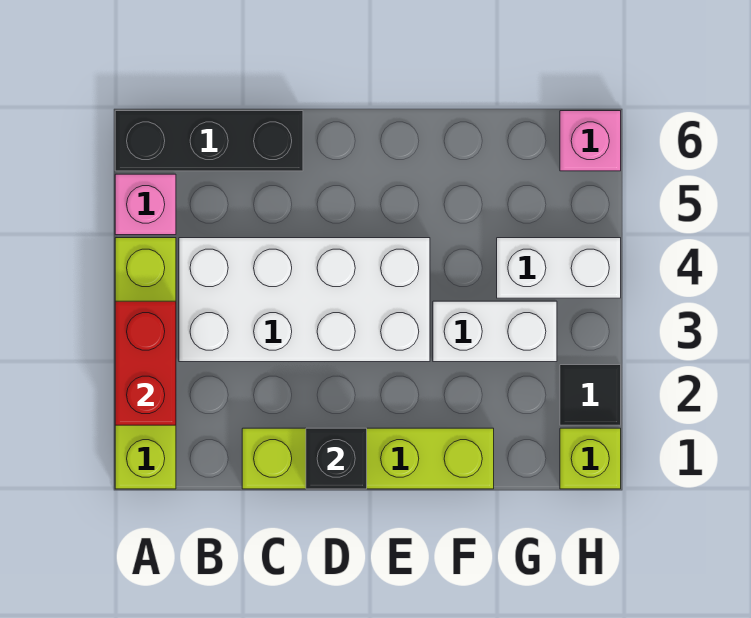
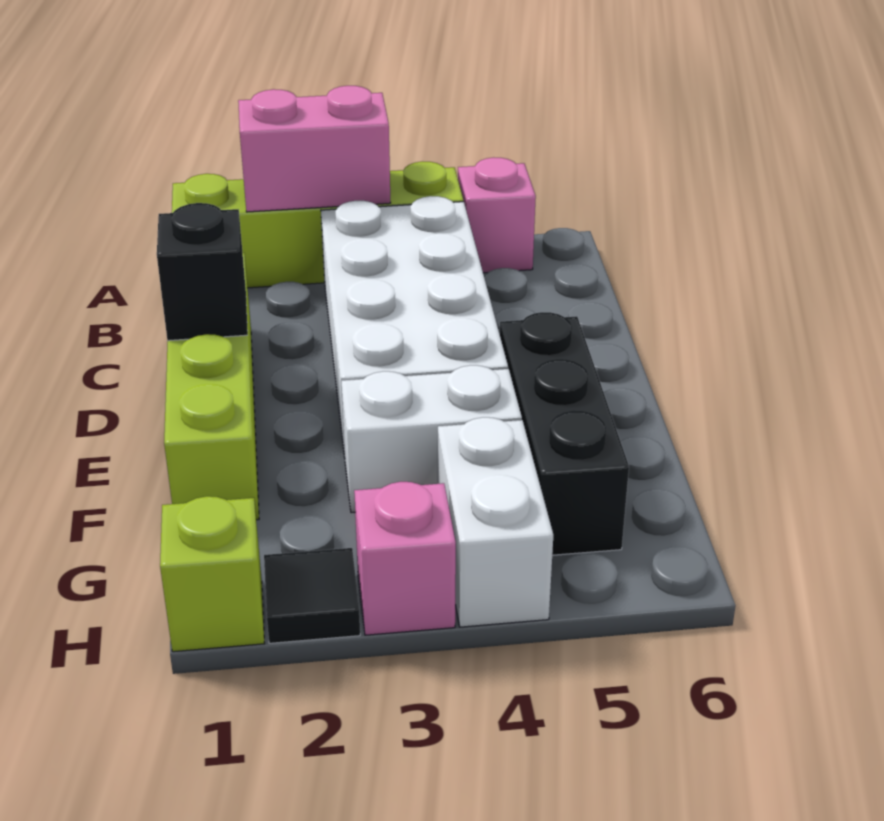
red 1x2 brick [115,301,176,425] -> pink 1x2 brick [238,86,391,212]
black 1x3 brick [115,111,303,171] -> black 1x3 brick moved to [500,312,629,555]
white 1x2 brick [433,301,557,362] -> white 1x2 brick turned to [341,365,522,513]
pink 1x1 brick [560,111,621,171] -> pink 1x1 brick moved to [354,482,456,635]

